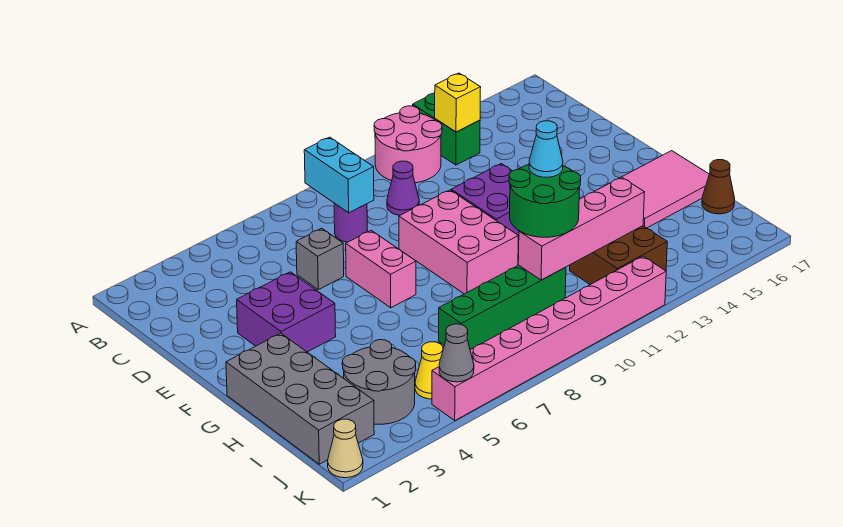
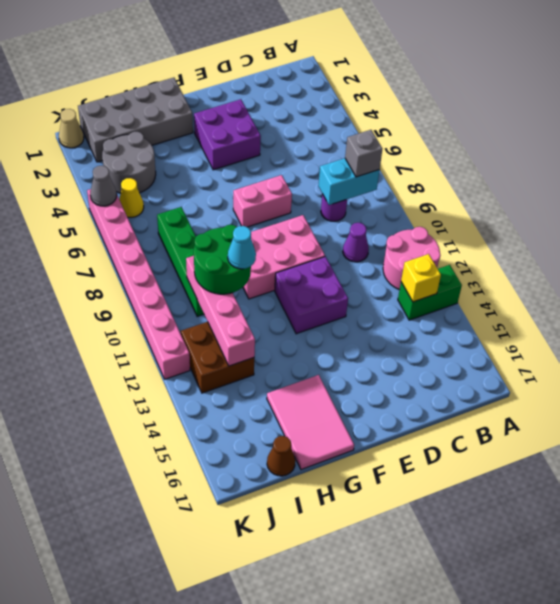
grey 1x1 brick [296,228,344,290] -> grey 1x1 brick moved to [345,130,382,177]

